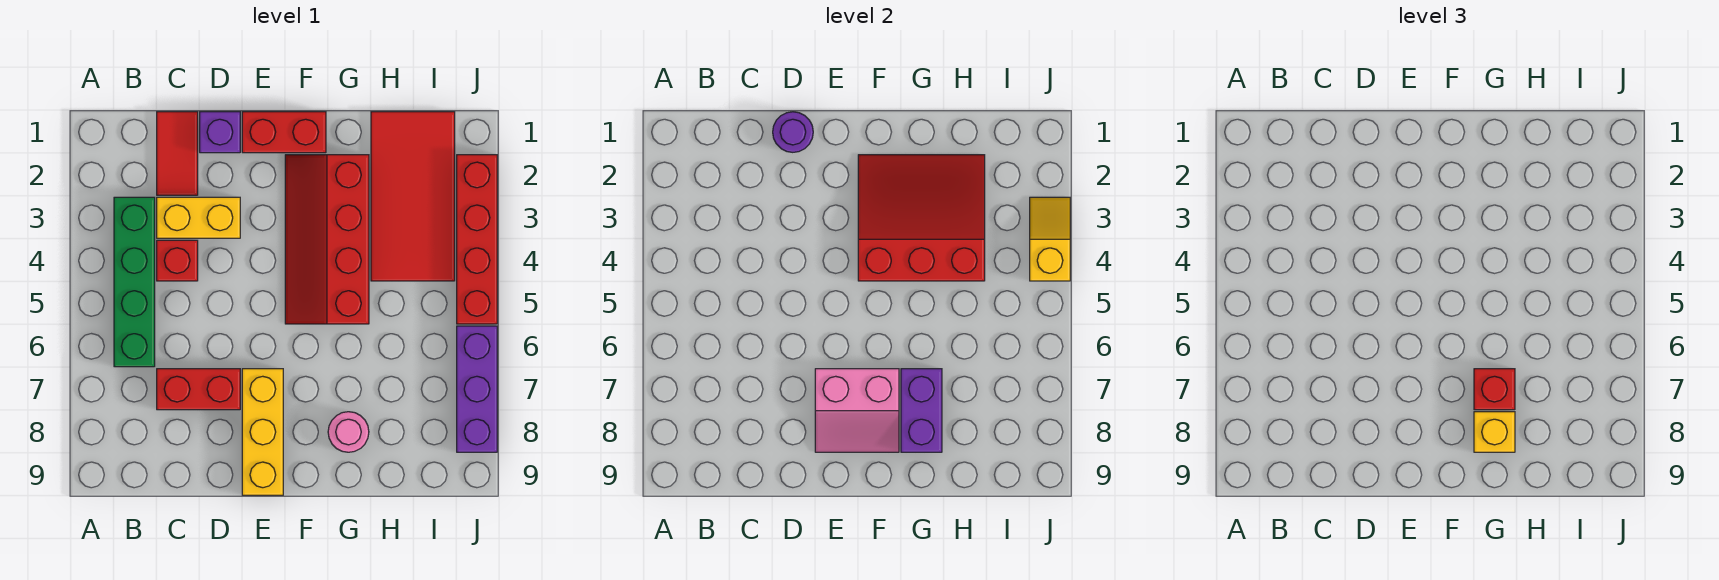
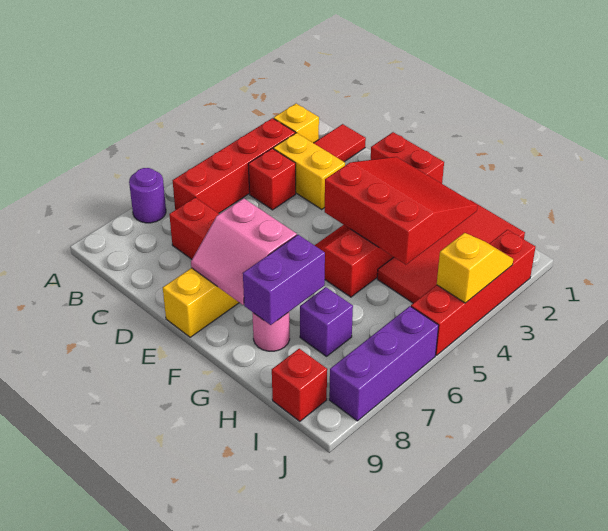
green 1x4 brick [114,197,155,367] -> red 1x4 brick [173,118,295,213]
purple 1x1 brick [200,112,240,153] -> purple 1x1 brick moved to [300,287,353,356]
purple 1x1 round brick [773,112,813,152] -> purple 1x1 round brick moved to [129,168,166,223]
red 1x1 brick [1474,369,1515,410] -> red 1x1 brick moved to [272,349,327,421]
yellow 1x1 brick [1474,412,1515,452] -> yellow 1x1 brick moved to [274,104,319,143]

